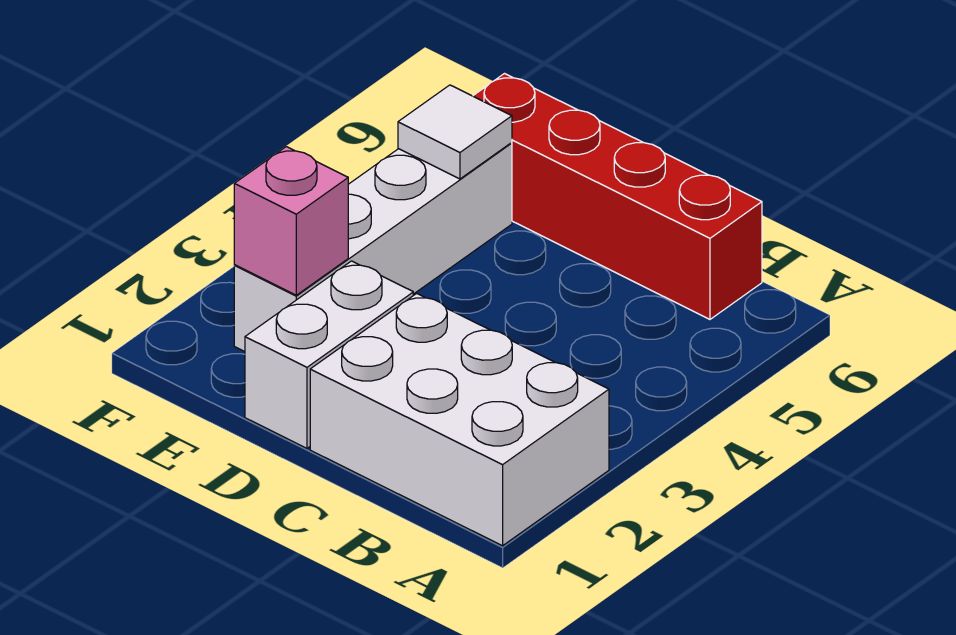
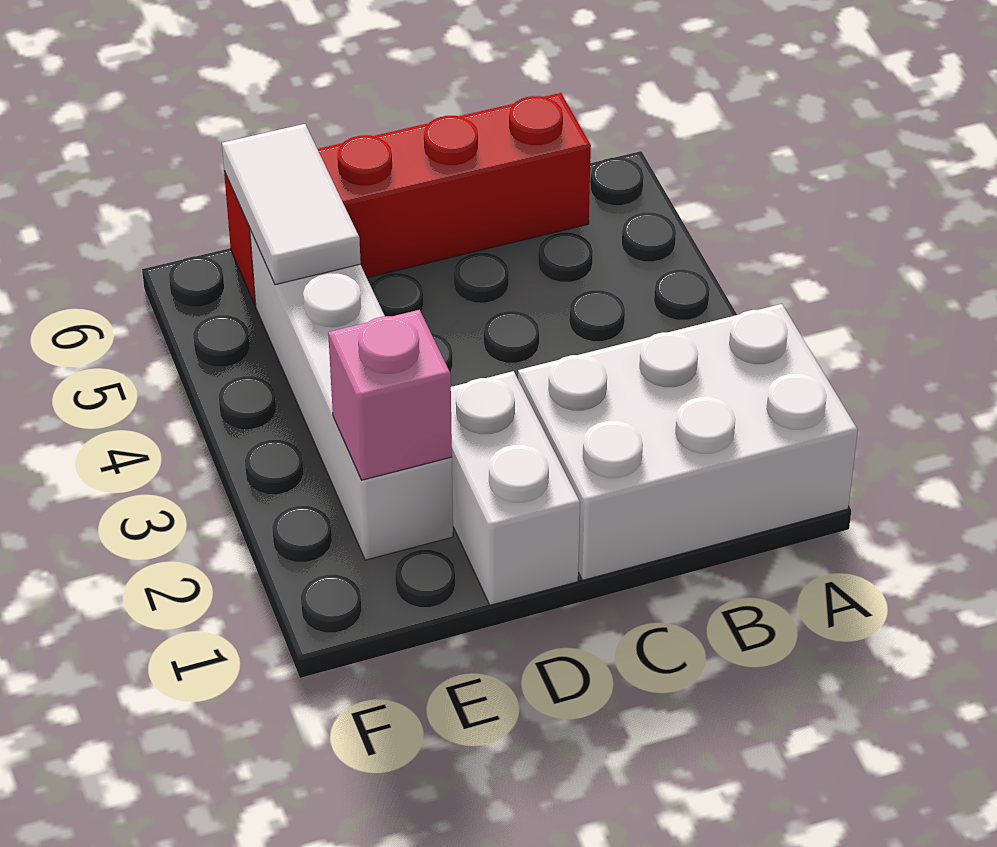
white 1x1 tile [398,85,512,179] -> white 1x2 tile [222,124,361,285]

